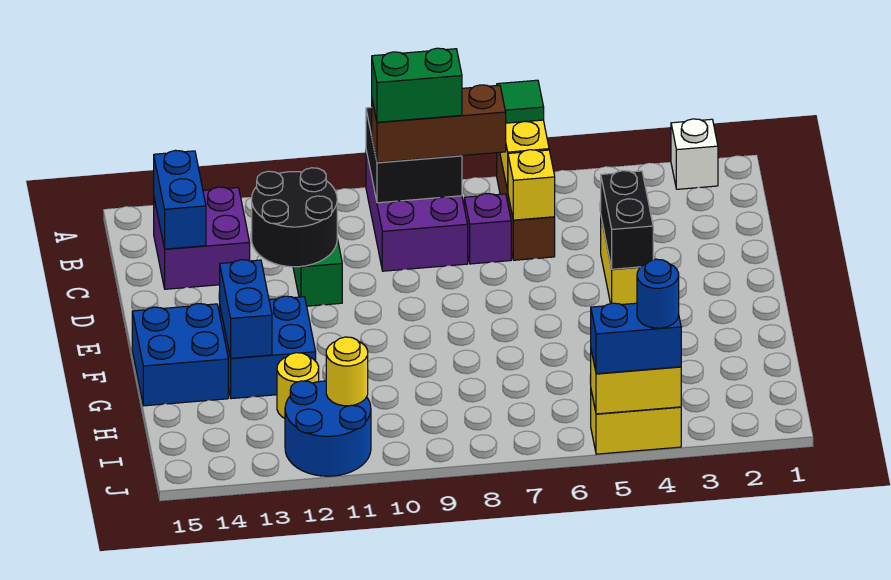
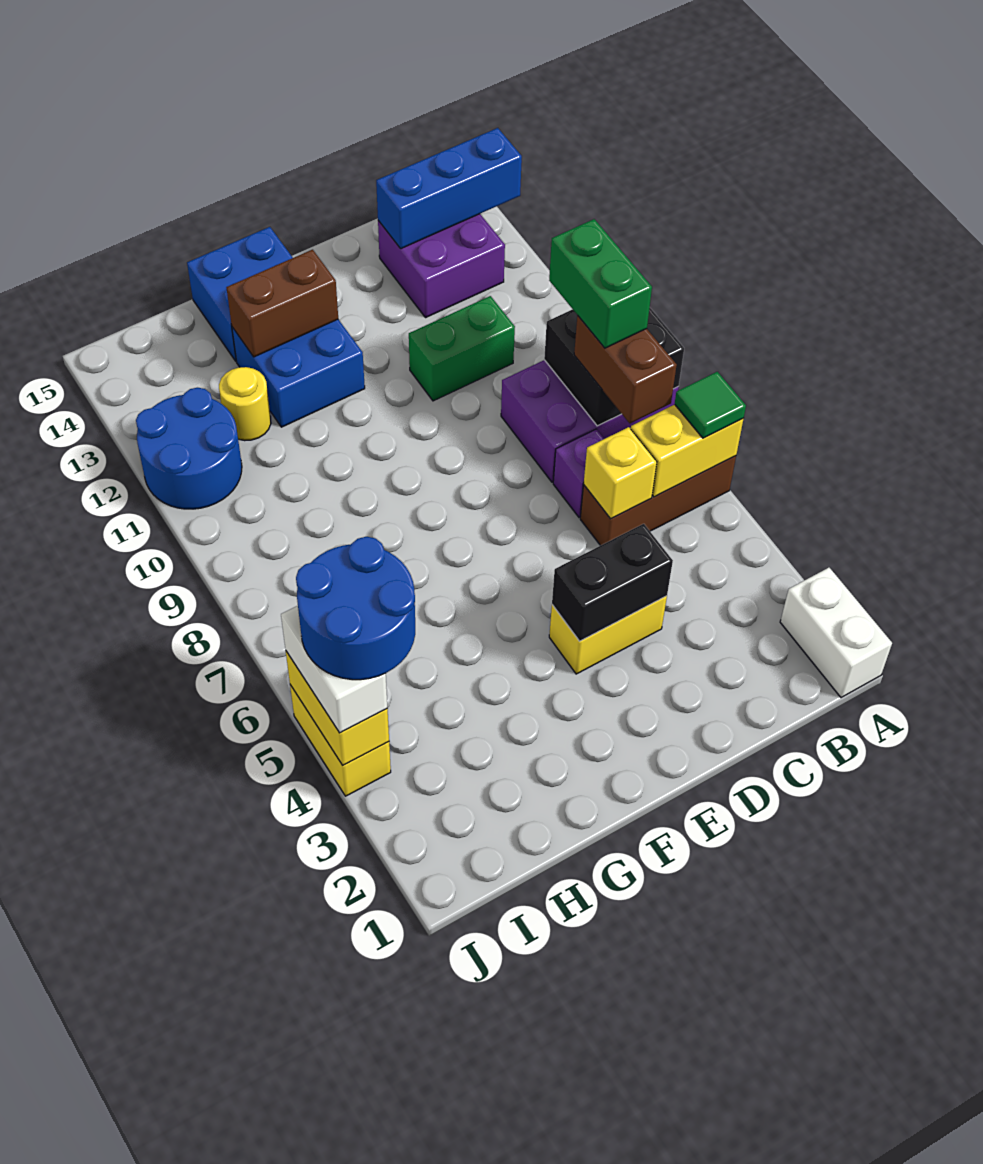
white 1x1 brick [671,119,718,189] -> white 1x2 brick [780,568,892,698]
brown 1x3 brick [372,85,506,163] -> brown 1x2 brick [574,316,677,423]
blue 1x2 brick [154,150,206,249] -> blue 1x3 brick [376,128,522,249]
black 2x2 round brick [252,168,337,267] -> none
blue 1x2 brick [220,260,272,358] -> brown 1x2 brick [226,250,338,357]
yellow 1x1 round brick [326,337,368,406] -> none
blue 1x2 brick [591,303,681,374] -> white 1x2 brick [281,606,387,733]
blue 1x1 round brick [637,259,679,328] -> blue 2x2 round brick [296,537,415,680]

